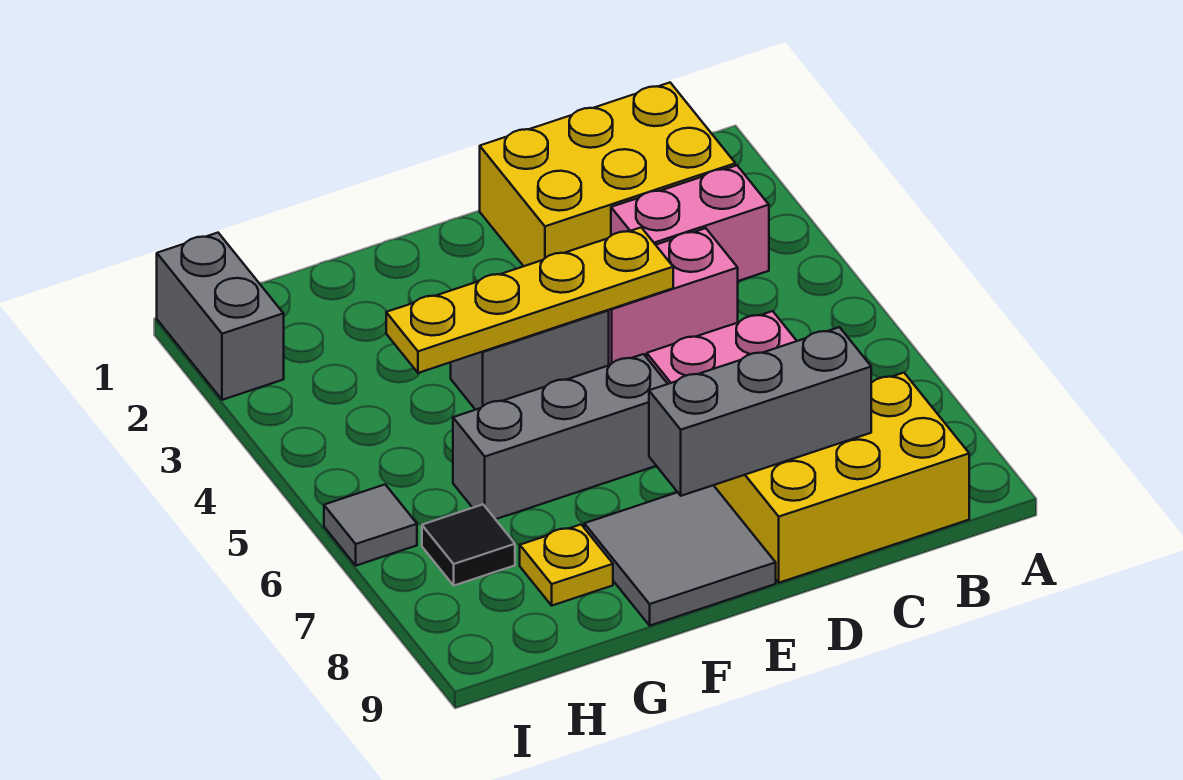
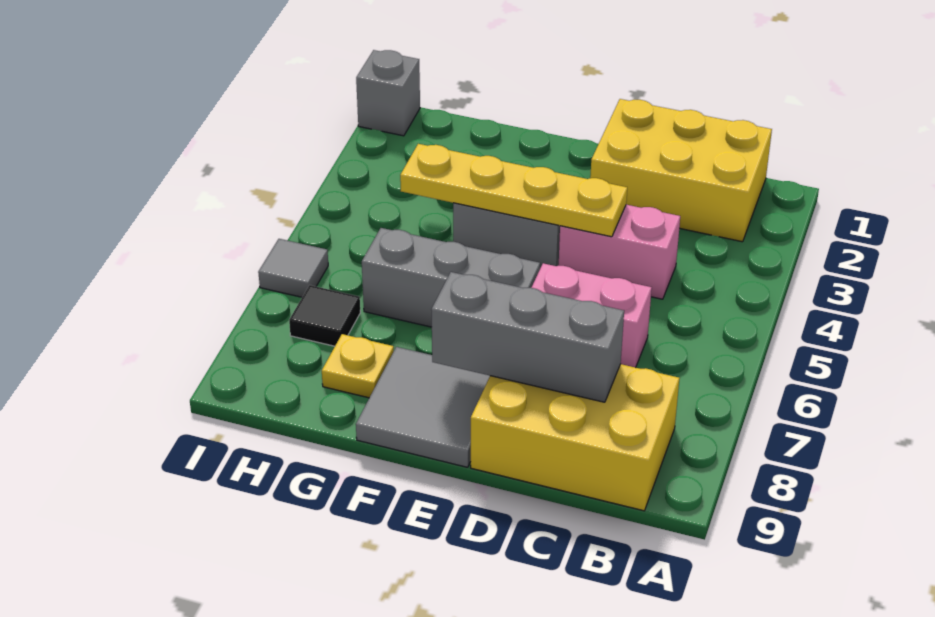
pink 1x2 brick [611,165,769,281] -> none
grey 1x2 brick [157,233,284,400] -> grey 1x1 brick [356,50,420,136]

